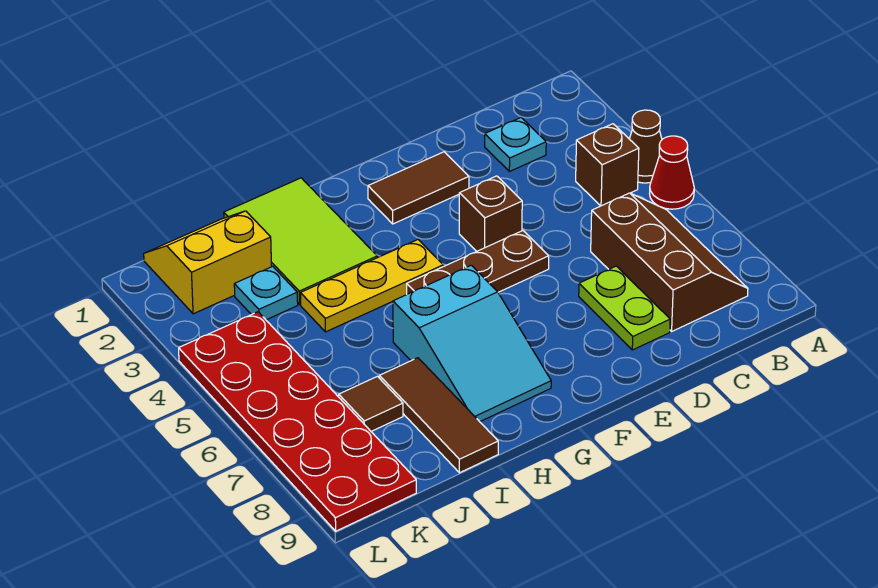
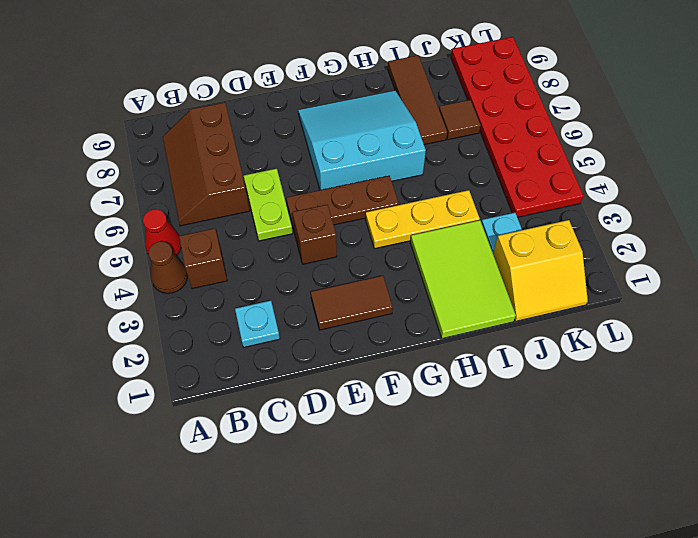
lime 1x2 plate [579,266,670,350] -> lime 1x2 plate moved to [244,169,293,241]
cyan 2x3 slope [393,265,551,422] -> cyan 3x3 slope [298,91,426,190]

